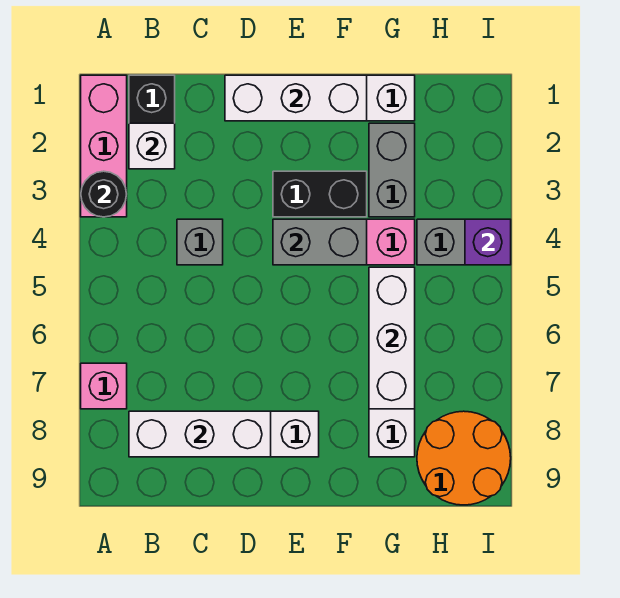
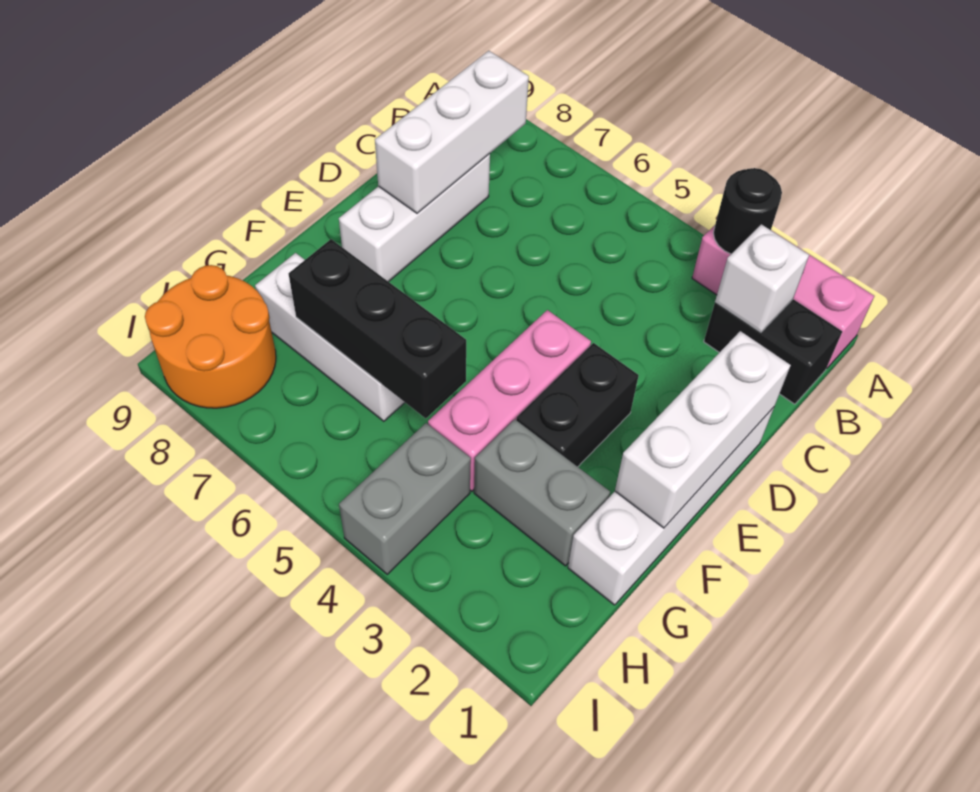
pink 1x1 brick [81,363,127,409] -> none
grey 1x1 brick [177,219,223,265] -> none
grey 1x2 brick [273,219,367,265] -> none
white 1x3 brick [369,267,415,409] -> black 1x3 brick [289,239,466,418]
purple 1x1 brick [465,219,511,265] -> none

